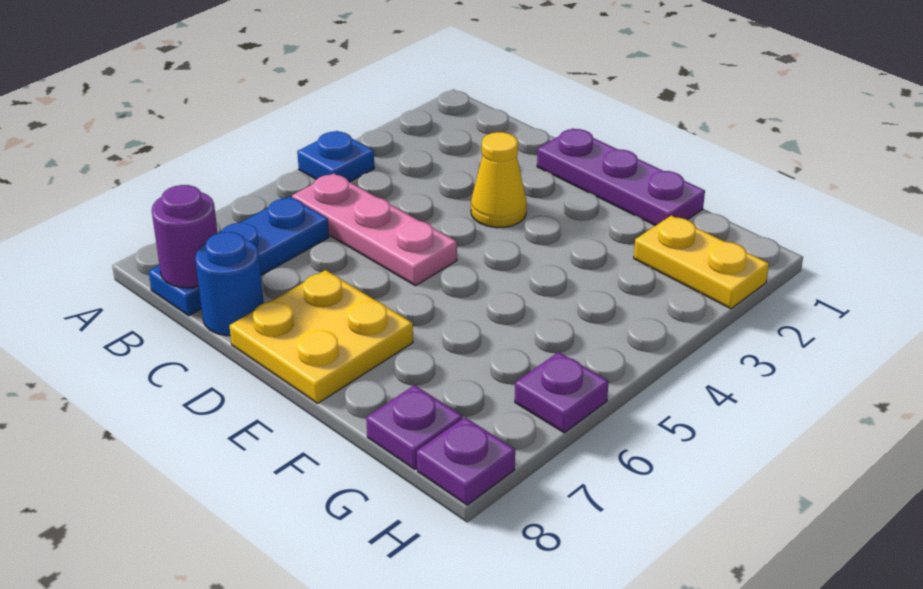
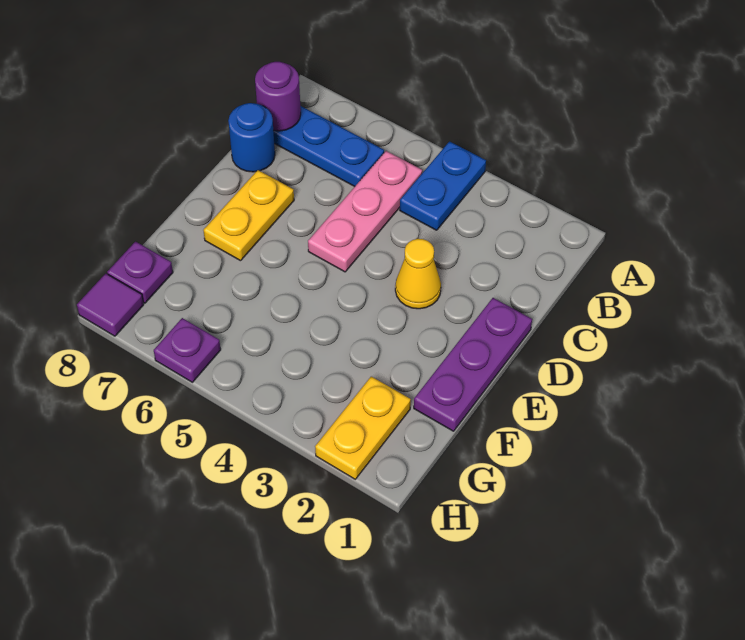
blue 1x1 plate [297,131,374,182] -> blue 1x2 plate [400,141,486,230]
yellow 2x2 plate [229,270,413,403] -> yellow 1x2 plate [203,170,294,261]
purple 1x1 plate [417,417,515,505] -> purple 1x1 tile [77,274,144,336]

